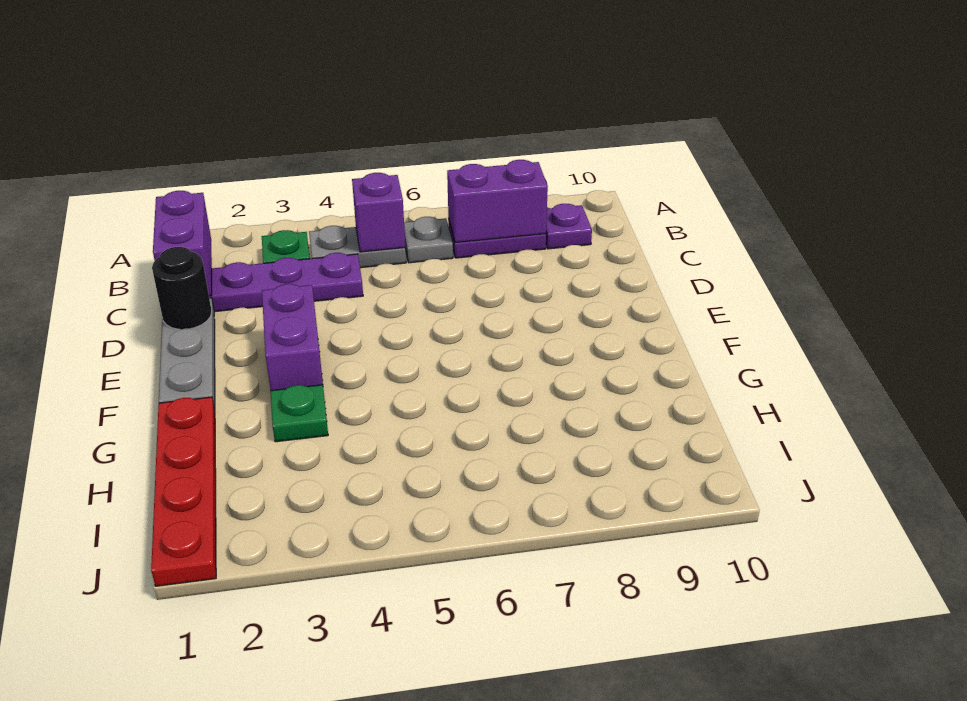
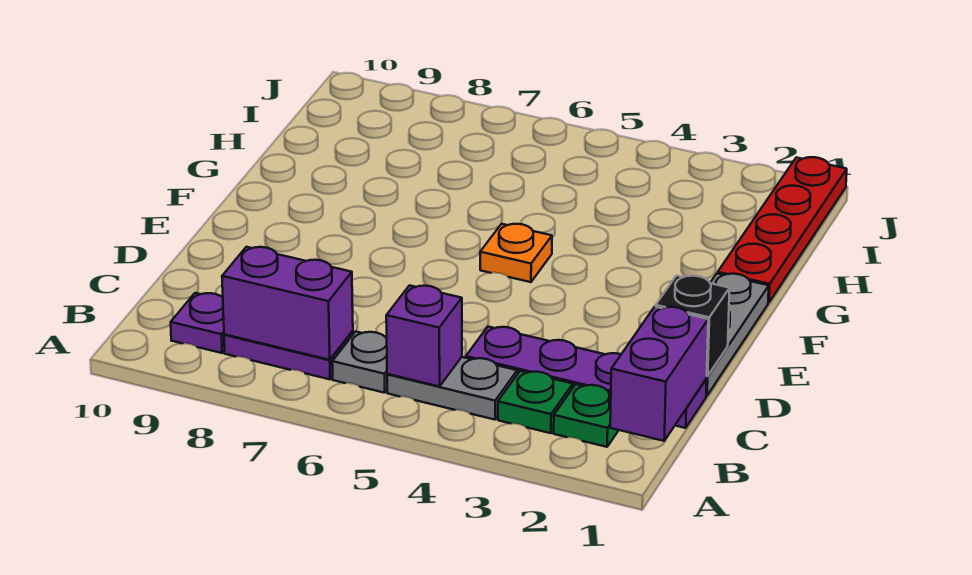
black 1x1 round brick [152,247,212,329] -> black 1x1 brick [656,276,730,376]
purple 1x2 brick [262,284,323,390] -> none
none -> orange 1x1 plate [480,224,552,282]
green 1x1 plate [271,385,328,442] -> green 1x1 plate moved to [554,384,619,447]

